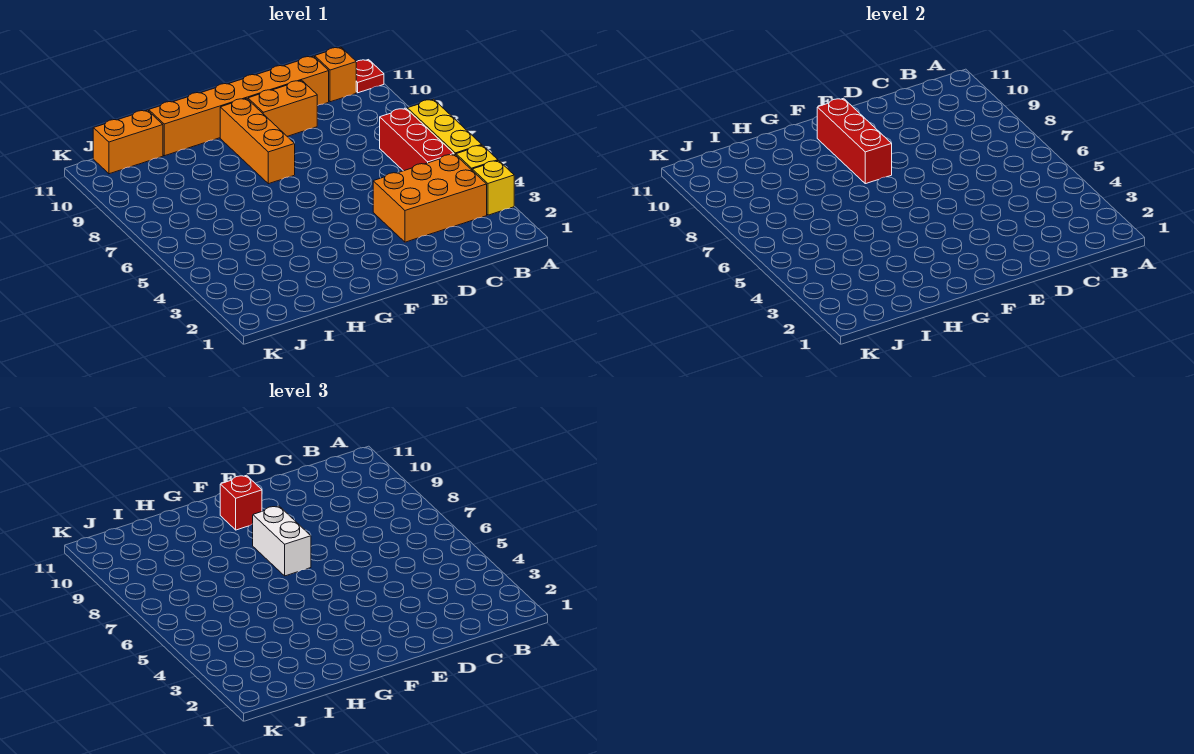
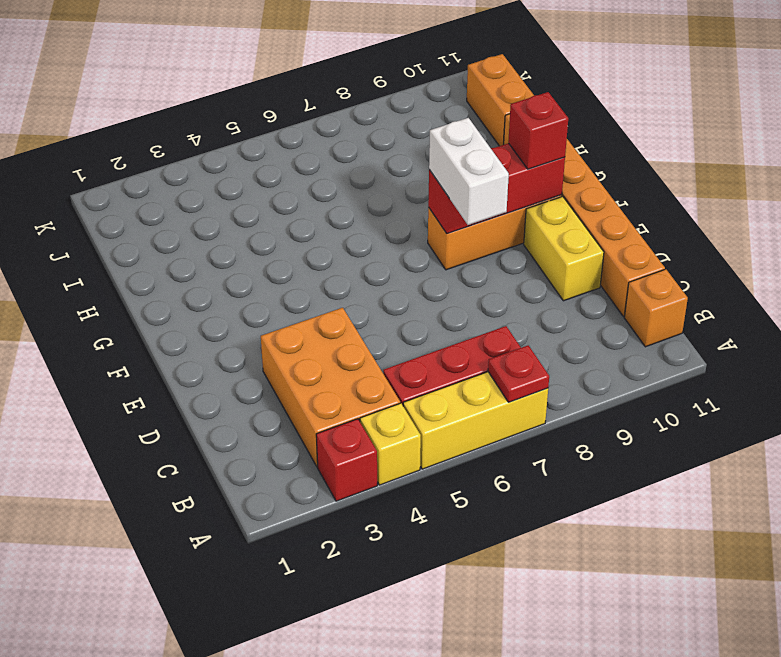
yellow 1x1 brick [472,161,514,215] -> red 1x1 brick [316,419,377,501]
red 1x1 plate [356,60,384,93] -> red 1x1 plate moved to [488,345,549,402]
orange 1x2 brick [248,80,317,136] -> yellow 1x2 brick [524,196,604,301]
white 1x2 brick [253,506,311,576] -> white 1x2 brick turned to [429,118,509,225]

